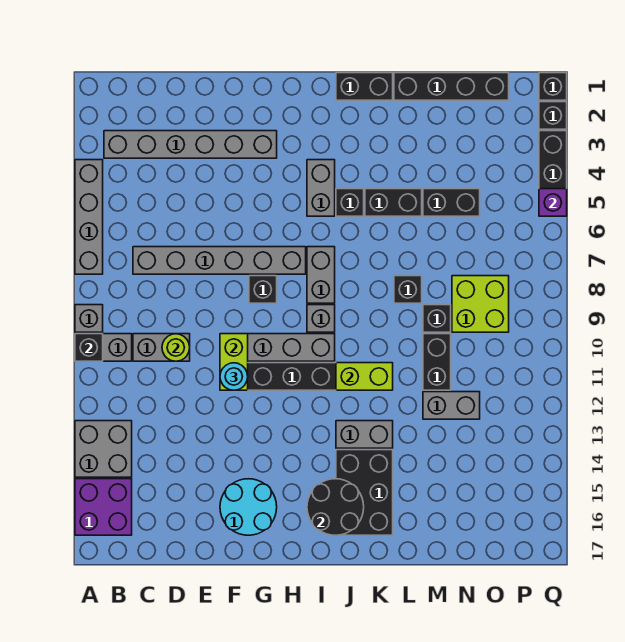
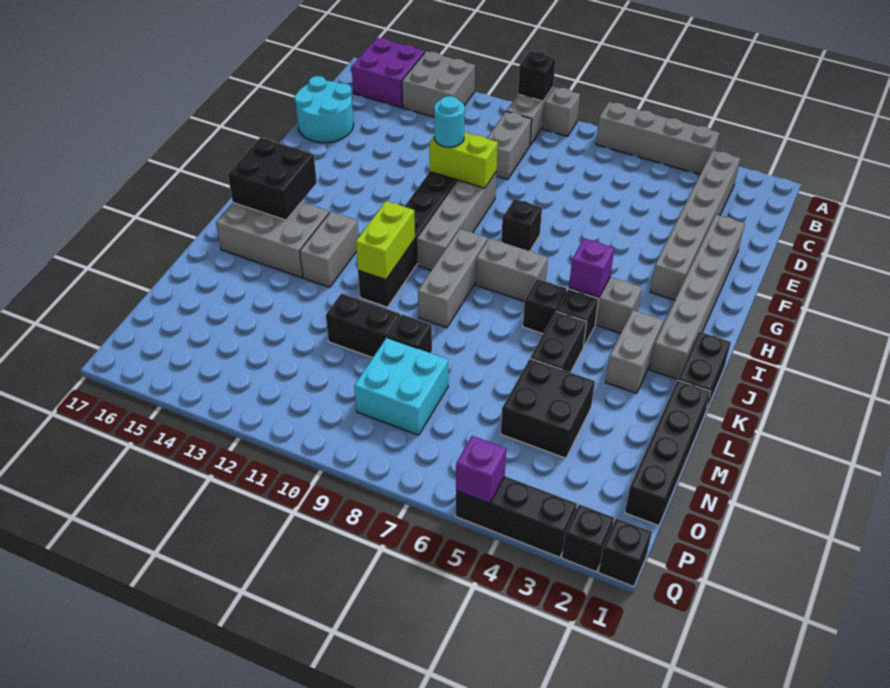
grey 1x6 brick [133,247,306,274] -> grey 1x6 brick moved to [650,215,745,379]
lime 1x1 round brick [162,334,190,361] -> none
cyan 2x2 round brick [220,479,277,535] -> cyan 2x2 round brick moved to [294,76,354,143]
none -> purple 1x1 brick [569,238,614,297]
grey 1x1 brick [307,305,335,332] -> grey 1x3 brick [418,229,488,328]
black 2x2 round brick [307,479,364,535] -> black 2x2 brick [228,137,317,220]
black 2x3 brick [336,450,393,535] -> grey 2x3 brick [216,202,329,278]
black 1x1 brick [394,276,422,303] -> black 1x1 brick moved to [523,279,567,334]
black 1x2 brick [423,189,480,216] -> black 2x2 brick [501,359,595,458]
grey 1x2 brick [423,392,480,419] -> grey 1x2 brick moved to [606,310,664,393]
lime 2x2 brick [452,276,509,332] -> cyan 2x2 brick [354,338,448,435]

